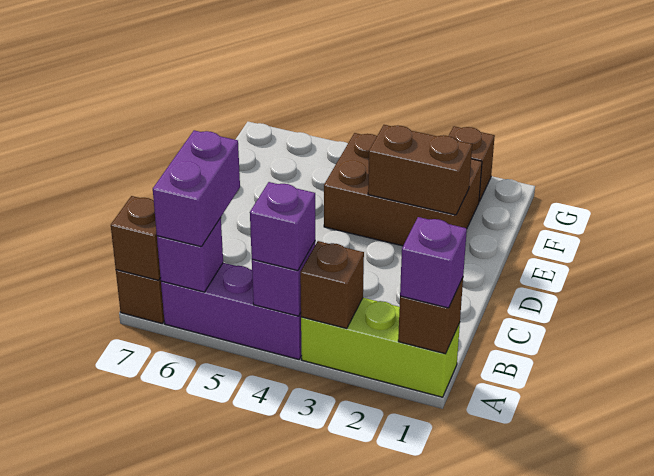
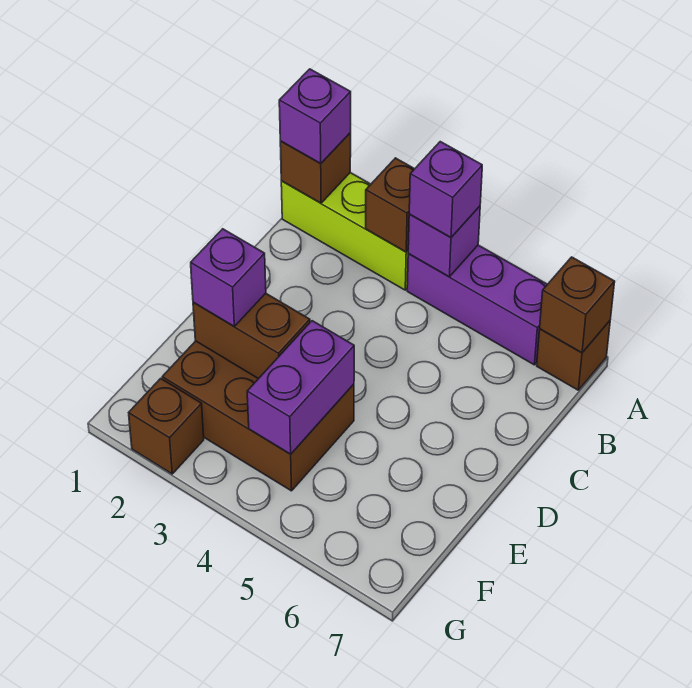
purple 1x1 brick [157,218,223,292] -> purple 1x1 brick moved to [191,229,266,326]
purple 1x2 brick [153,130,240,247] -> purple 1x2 brick moved to [247,321,354,454]

